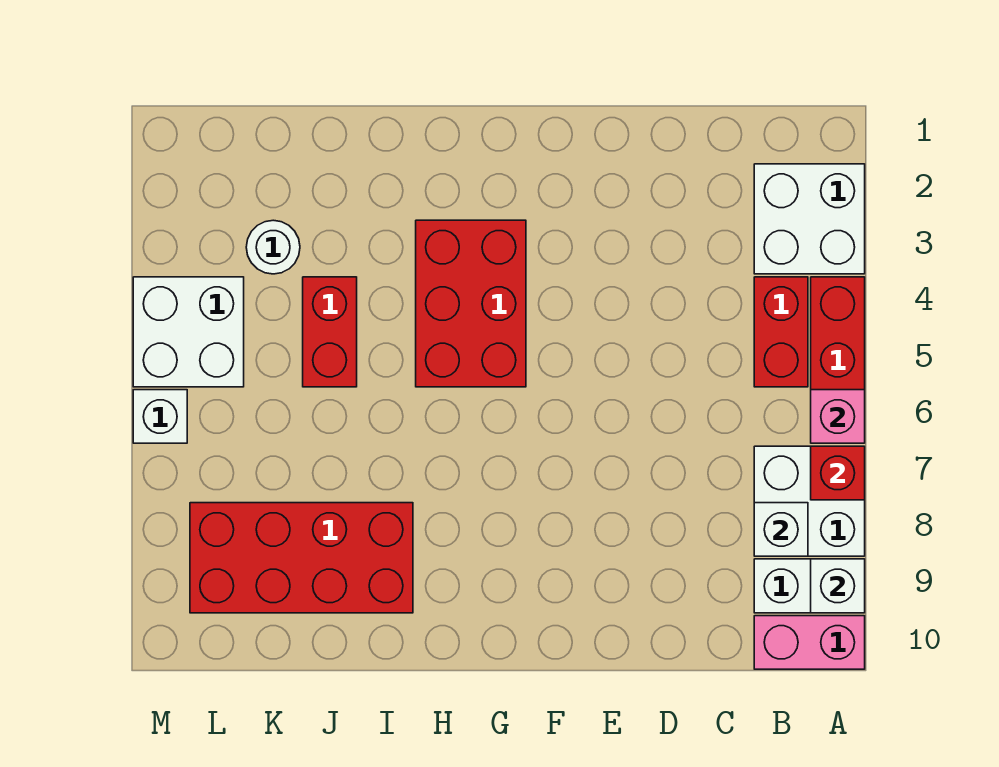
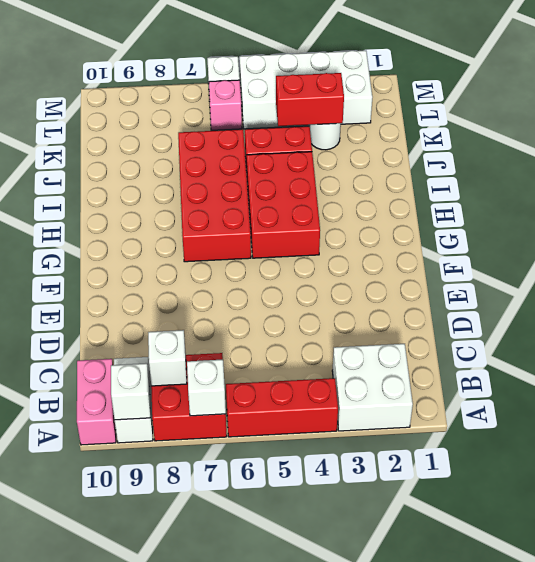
pink 1x1 brick [811,390,865,443] -> pink 1x1 brick moved to [209,80,242,130]
white 2x2 brick [754,446,865,556] -> red 2x2 brick [151,353,227,441]
red 1x1 brick [811,446,865,500] -> white 1x1 brick [187,360,226,416]
red 1x2 brick [754,277,808,387] -> red 1x2 brick moved to [276,73,344,126]
red 2x3 brick [416,220,526,387] -> red 2x3 brick turned to [247,152,320,258]
red 2x4 brick [190,503,413,613] -> red 2x4 brick moved to [178,129,251,262]
white 2x2 brick [133,277,244,387] -> white 2x4 brick [240,51,372,129]

